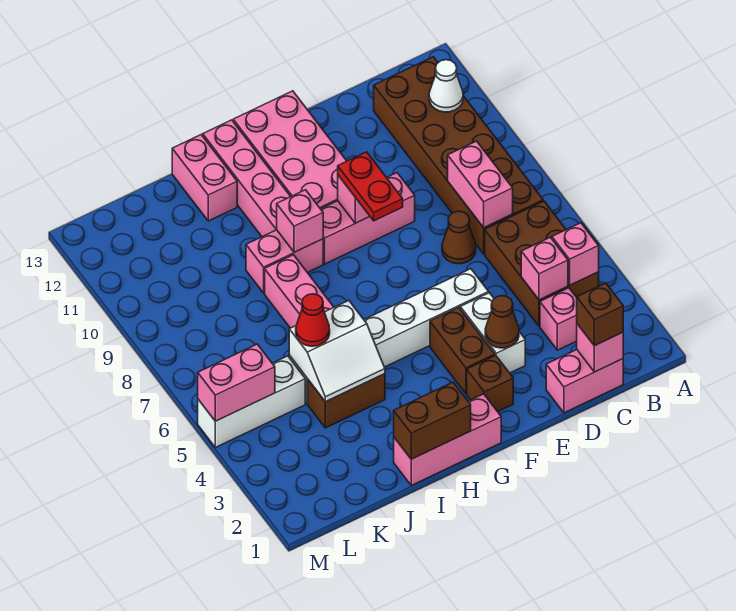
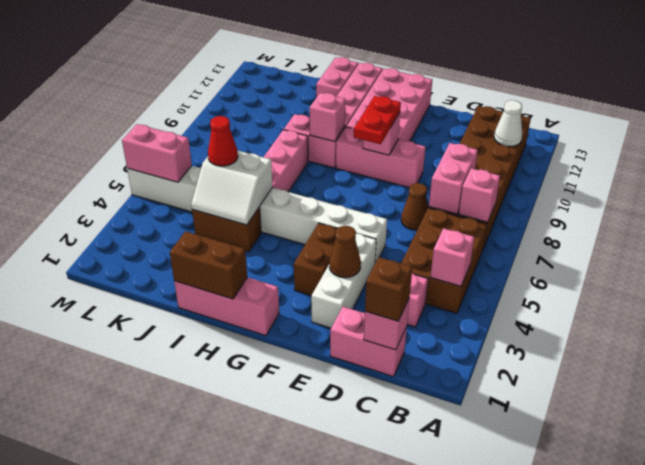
pink 1x1 brick [521,237,568,300] -> pink 1x1 brick moved to [459,168,500,222]
white 1x2 brick [460,293,525,373] -> white 1x3 brick [311,234,376,328]
brown 1x1 brick [467,355,513,412] -> none

